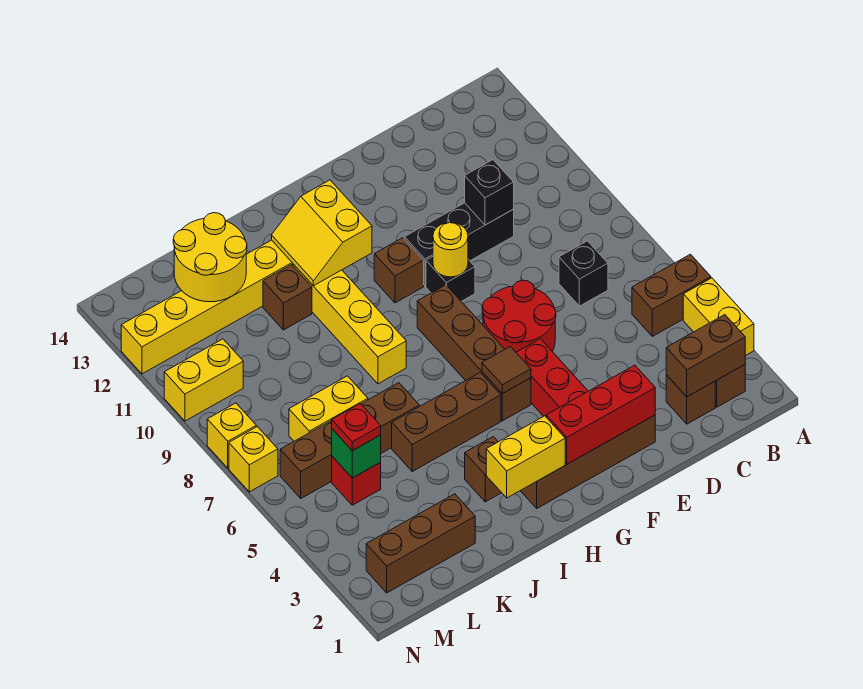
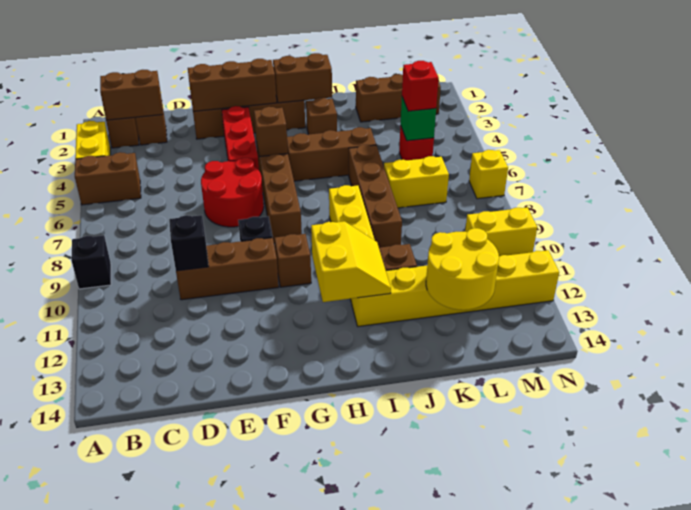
black 1x1 brick [559,241,608,306] -> black 1x1 brick moved to [71,235,111,289]
black 1x3 brick [404,203,514,286] -> brown 1x3 brick [176,238,279,300]
red 1x3 brick [546,365,655,464] -> brown 1x3 brick [188,59,276,111]
yellow 1x1 round brick [433,222,468,277] -> none
brown 1x1 tile [482,346,531,394] -> brown 1x1 brick [254,107,288,157]
yellow 1x2 brick [486,416,565,498] -> brown 1x2 brick [273,53,332,103]
brown 1x4 brick [280,383,419,498] -> brown 1x4 brick turned to [349,145,402,248]
red 1x1 plate [332,404,381,451] -> red 1x1 brick [402,61,439,111]
yellow 1x1 brick [207,403,256,468] -> none

